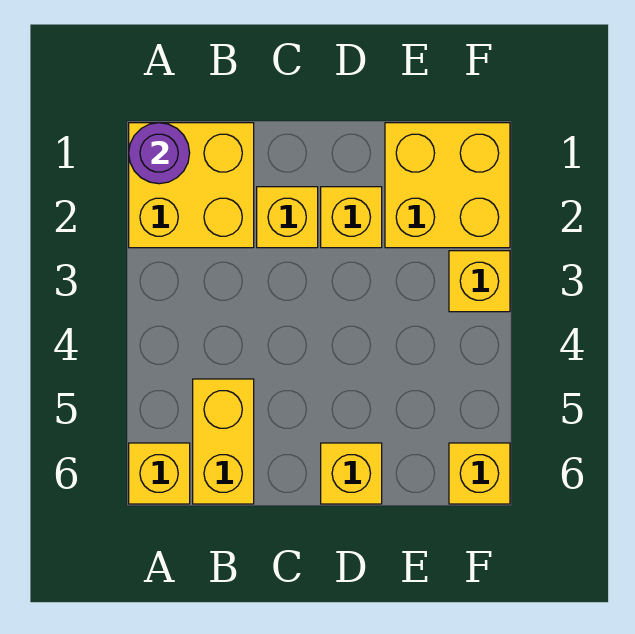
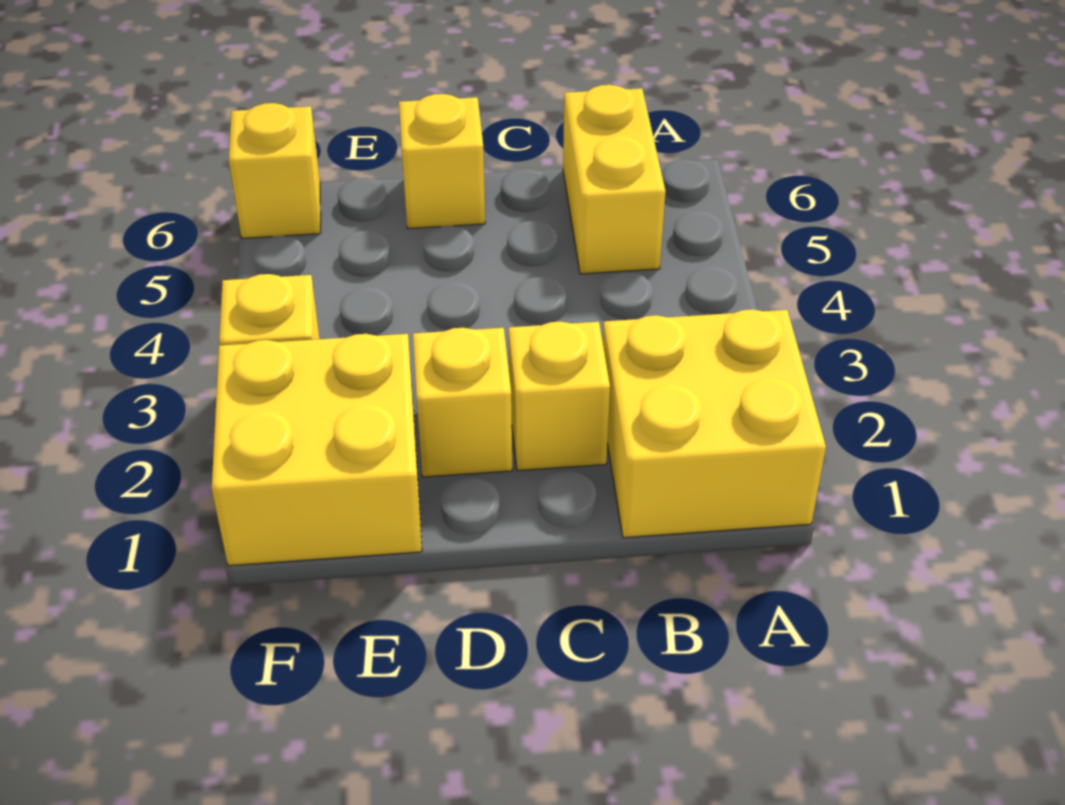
purple 1x1 round brick [129,123,190,184] -> none
yellow 1x1 brick [129,443,190,504] -> none

